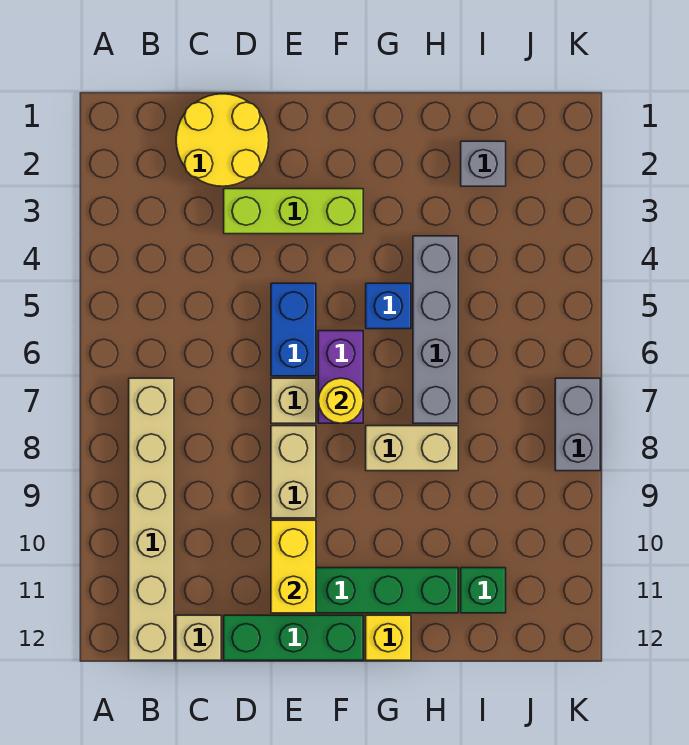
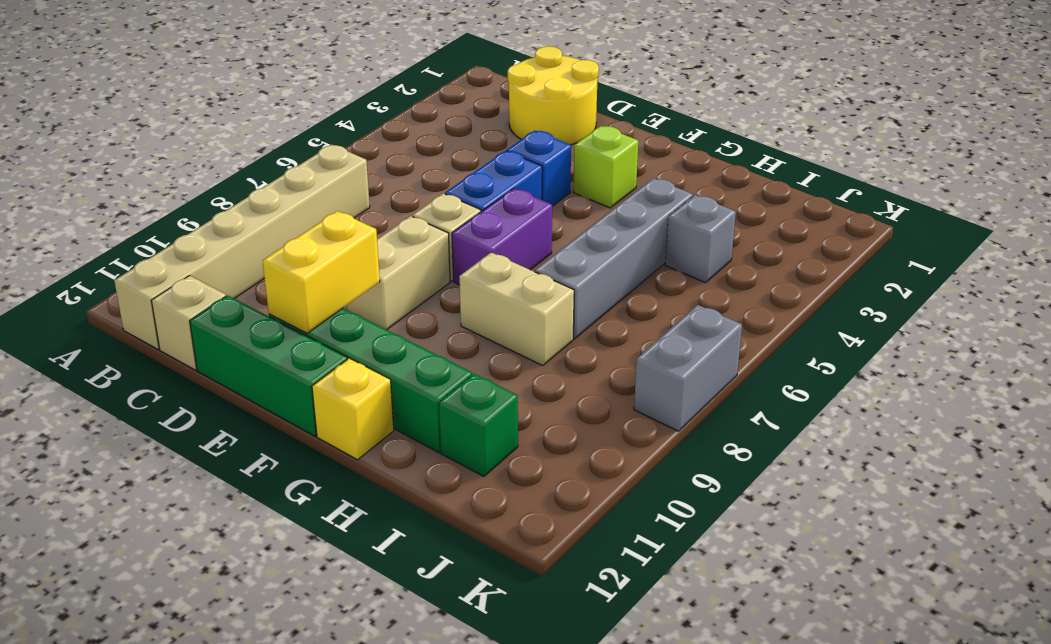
lime 1x3 brick [224,189,363,234] -> lime 1x1 brick [574,126,638,208]
yellow 1x1 round brick [318,378,363,423] -> none
blue 1x1 brick [366,283,411,329] -> blue 1x1 brick moved to [507,130,571,206]
grey 1x1 brick [461,141,506,186] -> grey 1x1 brick moved to [665,195,736,283]

